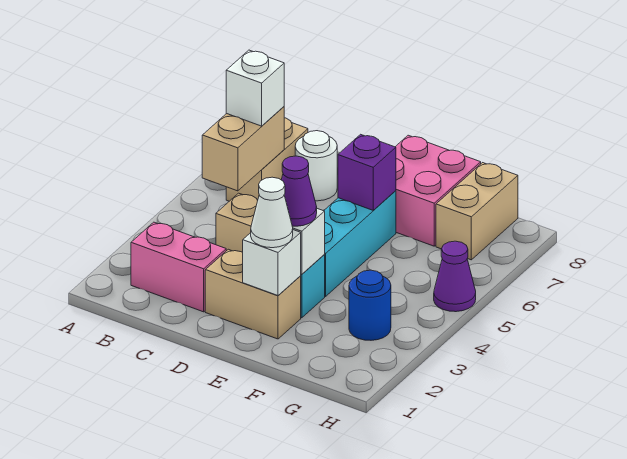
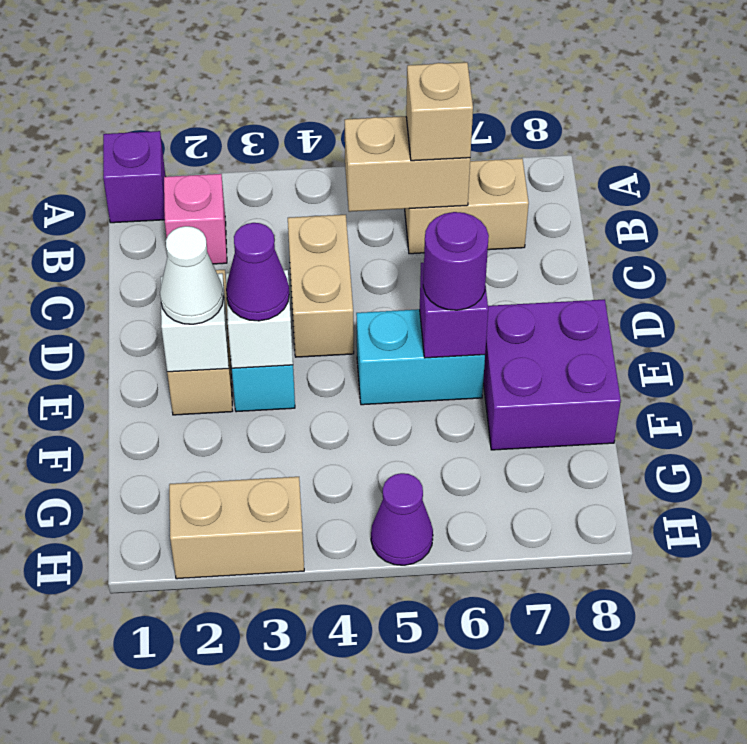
none -> purple 1x1 brick [103,131,166,223]
pink 1x2 brick [131,222,226,312] -> pink 1x1 brick [164,174,227,264]
white 1x1 brick [226,50,284,126] -> tan 1x1 brick [406,62,473,161]
white 1x1 round brick [295,131,337,201] -> none
cyan 1x3 brick [324,191,396,296] -> cyan 1x2 brick [356,309,485,405]
none -> purple 1x1 round brick [423,212,489,310]
pink 2x2 brick [396,135,481,246] -> purple 2x2 brick [483,299,621,450]
blue 1x1 round brick [349,270,391,340] -> none
tan 1x2 brick [436,163,518,260] -> tan 1x2 brick moved to [169,477,304,579]

